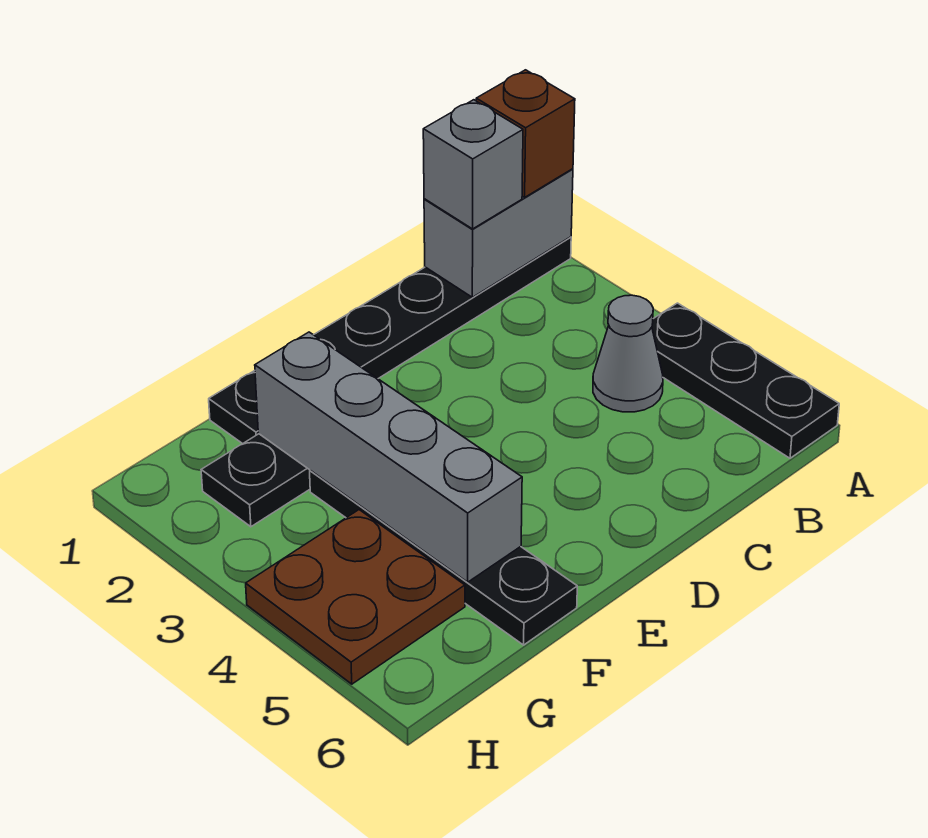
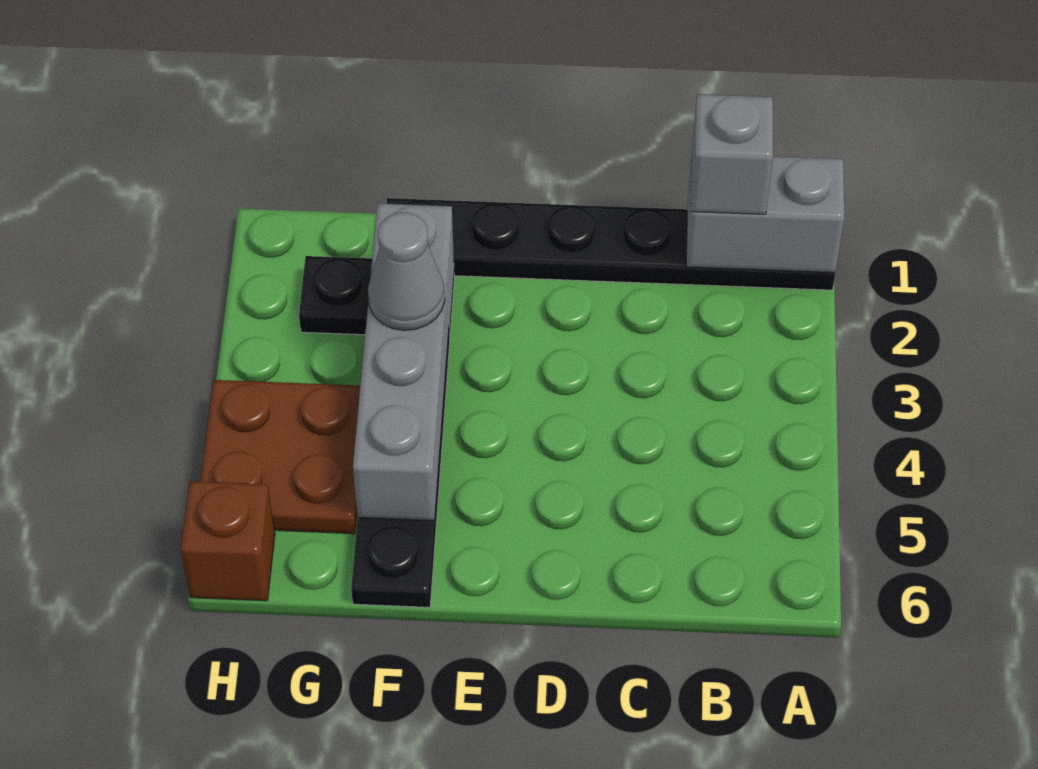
brown 1x1 brick [476,70,575,197] -> brown 1x1 brick moved to [181,481,275,601]
black 1x3 plate [652,303,839,458] -> none
grey 1x1 cone [593,295,663,412] -> grey 1x1 cone moved to [368,212,445,330]

